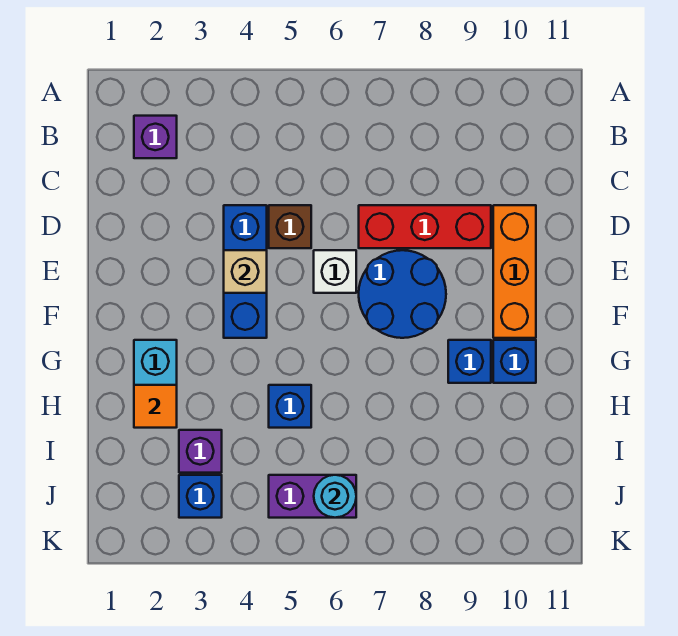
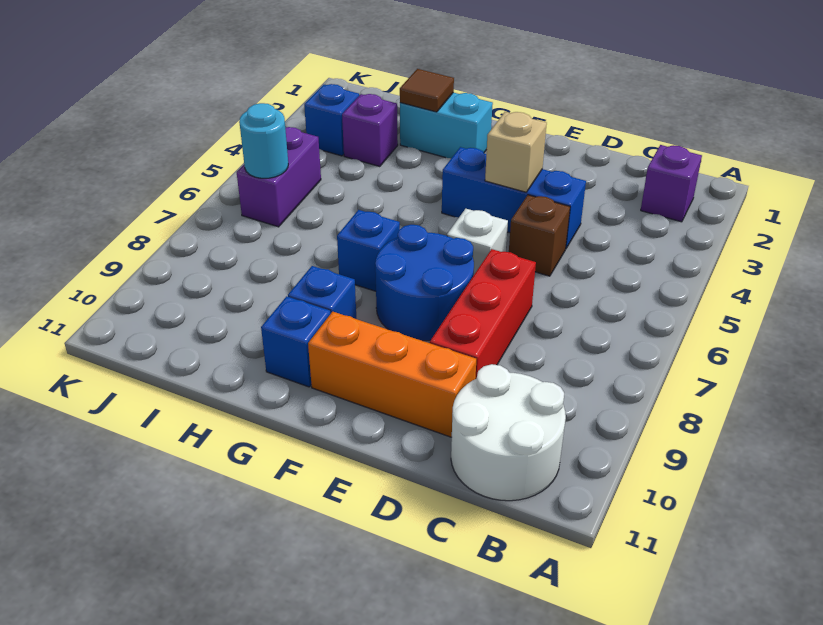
none -> white 2x2 round brick [451,364,566,501]
orange 1x1 tile [134,385,177,428] -> brown 1x1 tile [400,69,454,112]
blue 1x1 brick [269,385,311,428] -> blue 1x1 brick moved to [337,210,400,291]

